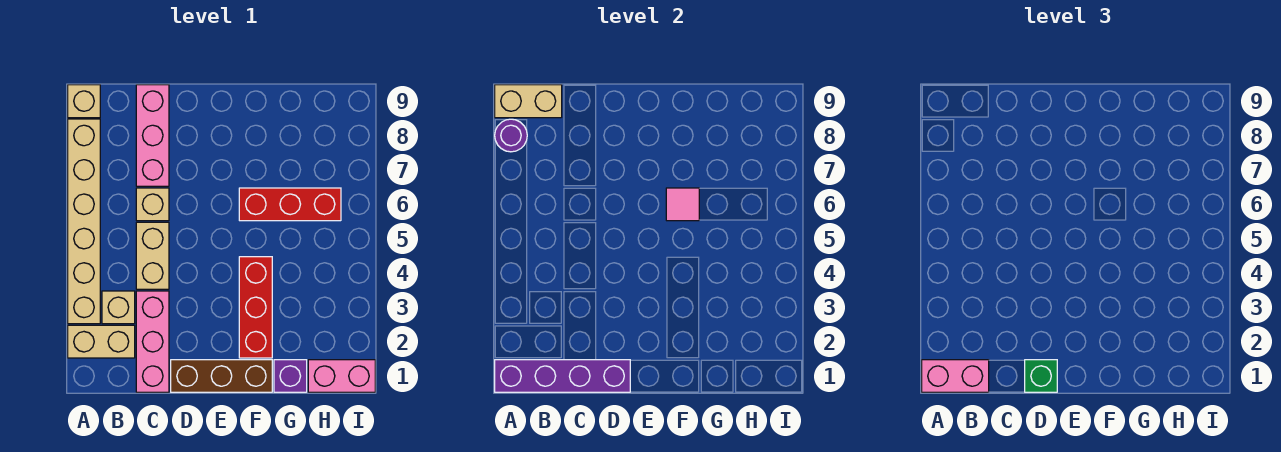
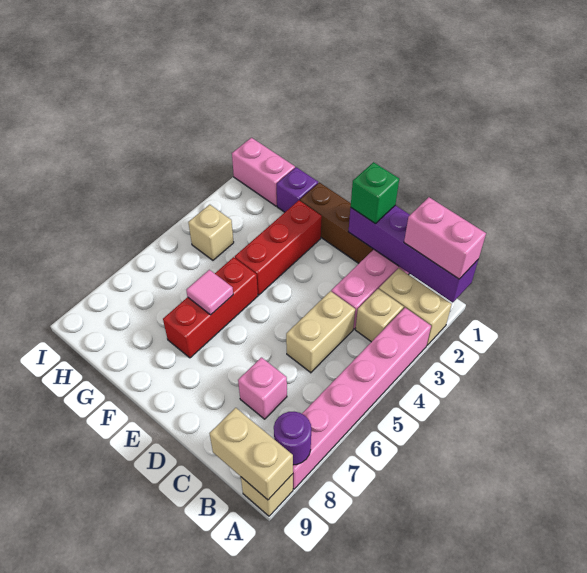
tan 1x6 brick [68,119,100,324] -> pink 1x6 brick [293,308,431,489]
tan 1x1 brick [136,188,169,221] -> tan 1x1 brick moved to [188,205,234,260]
pink 1x3 brick [136,85,169,186] -> pink 1x1 brick [238,358,287,419]
red 1x3 brick [239,188,341,221] -> red 1x3 brick turned to [163,257,258,358]

